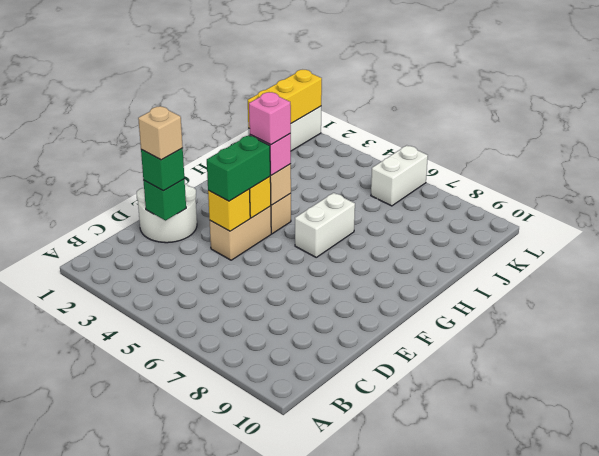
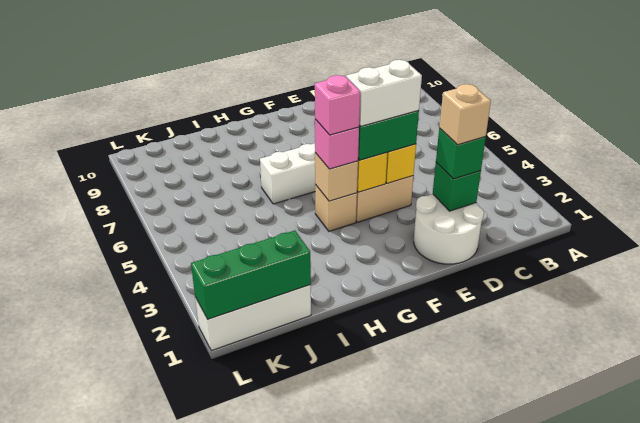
yellow 1x3 brick [248,70,322,129] -> green 1x3 brick [191,230,311,319]
white 1x2 brick [371,145,428,206] -> white 1x2 brick moved to [346,60,422,126]

